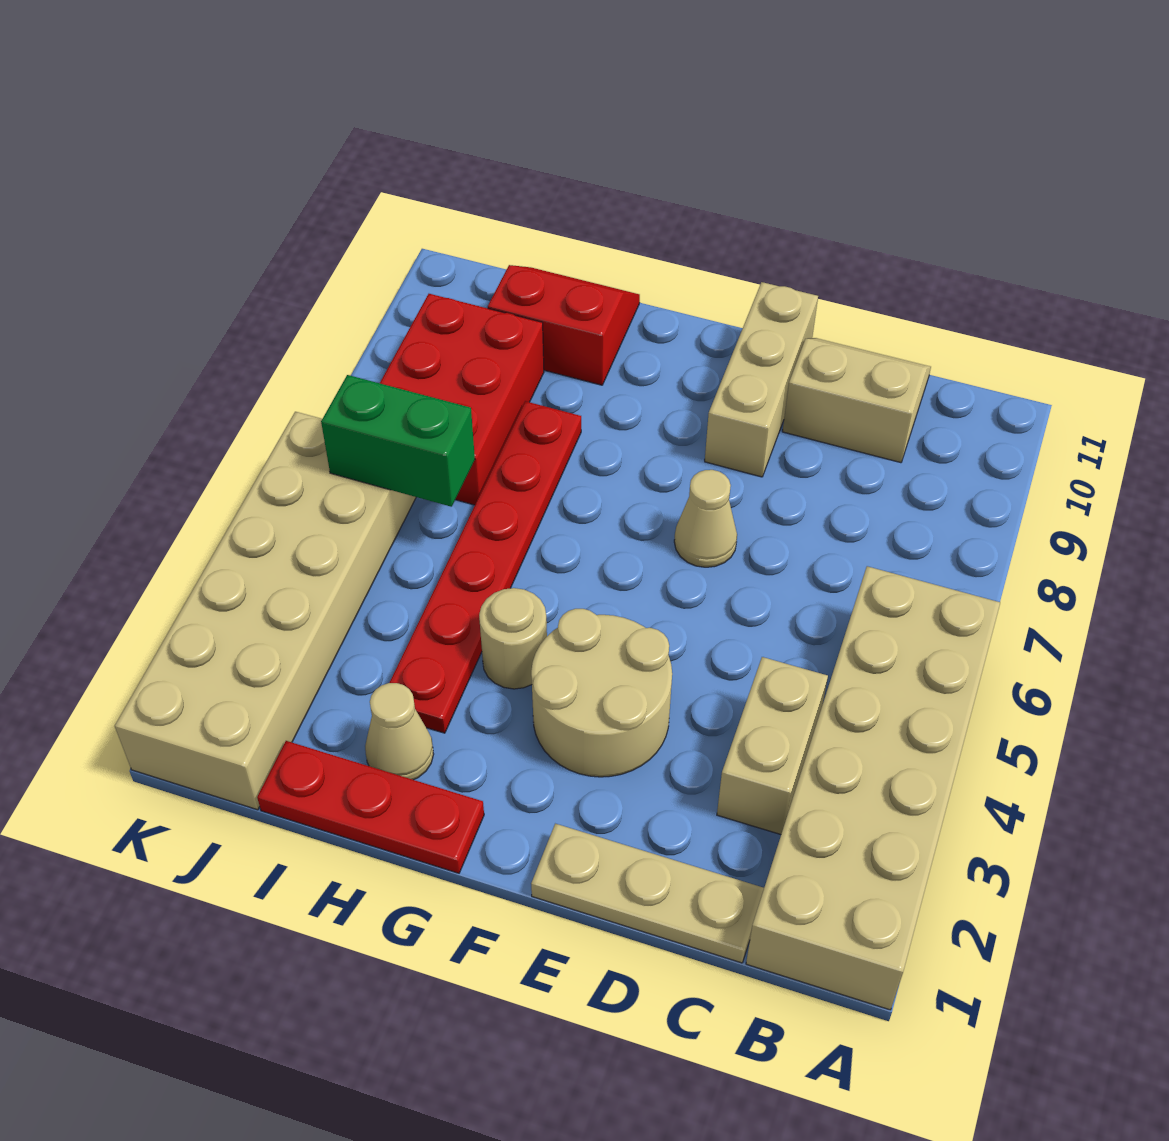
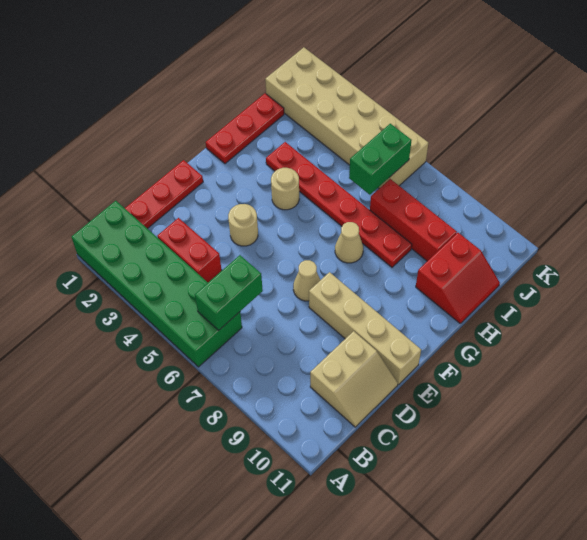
tan 2x6 brick [746,566,1000,1010] -> green 2x6 brick [72,201,242,367]
none -> green 1x2 brick [195,255,263,330]
tan 1x3 plate [531,824,764,963] -> red 1x3 plate [125,160,203,229]
tan 1x2 brick [717,657,828,834] -> red 1x2 brick [157,218,222,282]
tan 2x2 round brick [531,609,672,777] -> tan 1x1 round brick [228,204,258,246]
tan 1x3 brick [705,282,818,477] -> tan 1x4 brick [309,272,421,385]
tan 1x1 cone [365,683,434,780] -> tan 1x1 cone moved to [335,222,363,263]
red 2x3 brick [380,294,544,505] -> red 1x3 brick [370,179,457,261]

